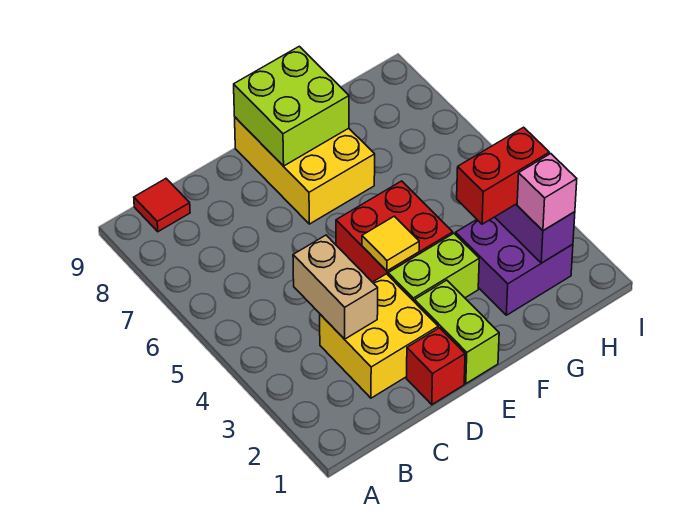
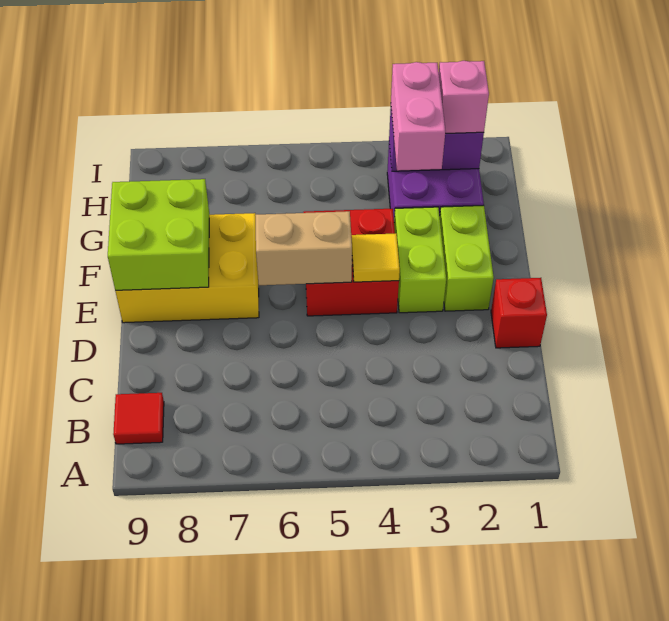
yellow 2x2 brick [320,274,438,398] -> none
tan 1x2 brick [293,235,378,339] -> tan 1x2 brick moved to [255,211,352,285]
lime 1x2 brick [415,280,499,384] -> lime 1x2 brick turned to [440,205,494,311]
red 1x2 brick [457,127,549,224] -> pink 1x2 brick [391,62,445,171]

